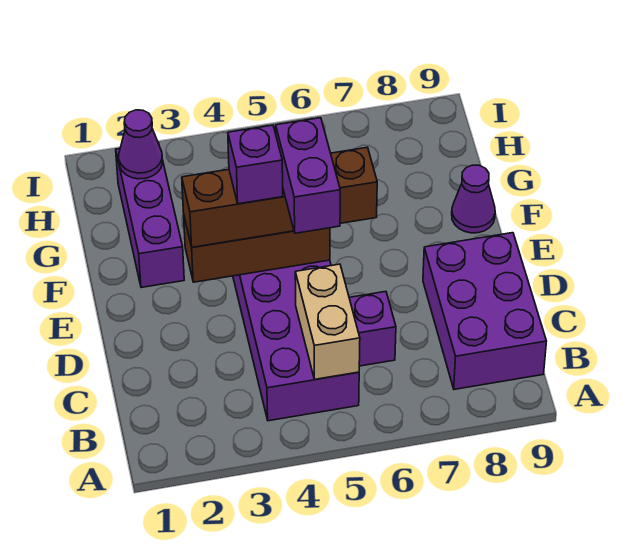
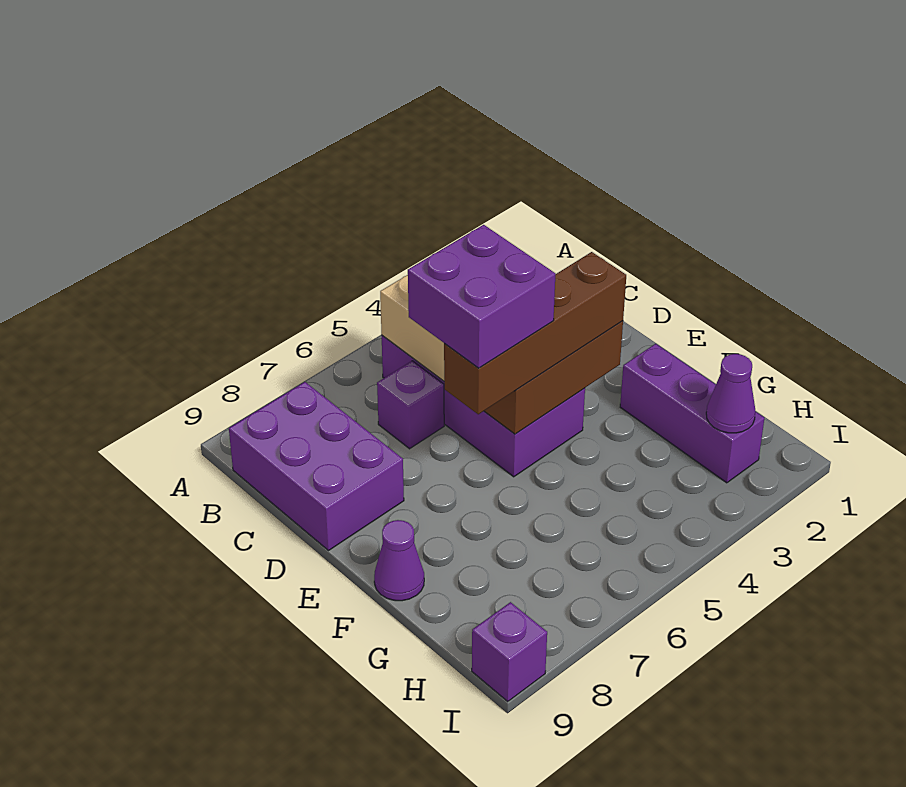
purple 1x2 brick [276,118,340,233] -> purple 2x2 brick [408,225,555,368]
purple 1x1 brick [228,125,283,204] -> purple 1x1 brick moved to [472,602,547,701]

